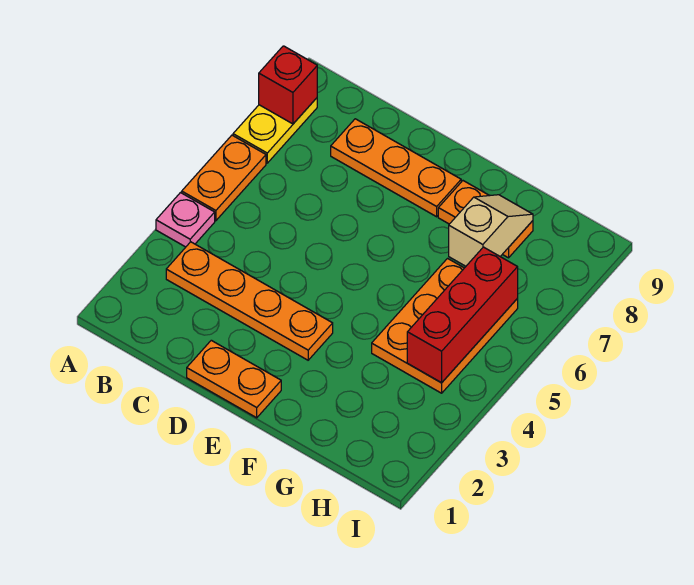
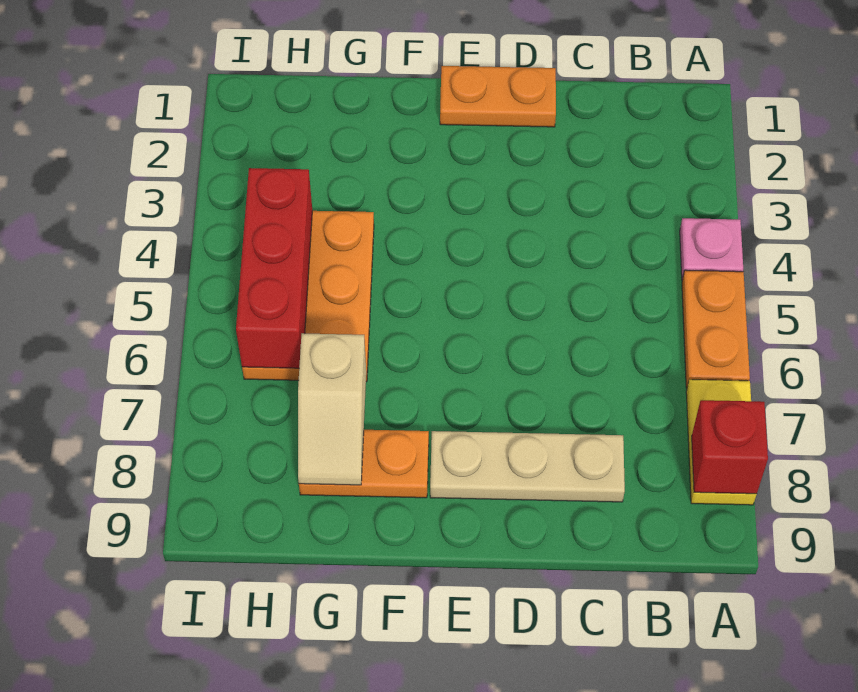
orange 1x4 plate [166,242,333,360] -> none
orange 1x3 plate [331,119,461,217] -> tan 1x3 plate [430,431,625,502]

